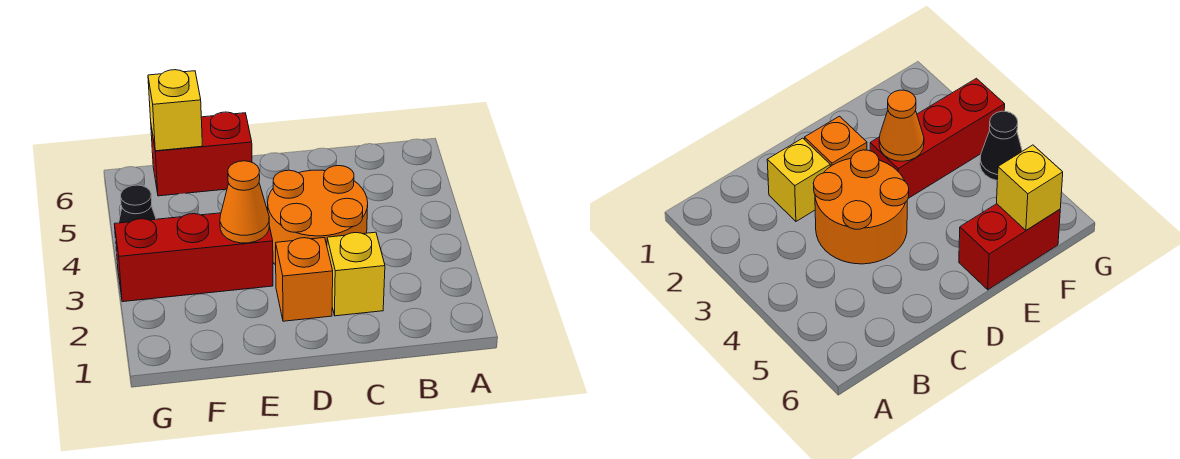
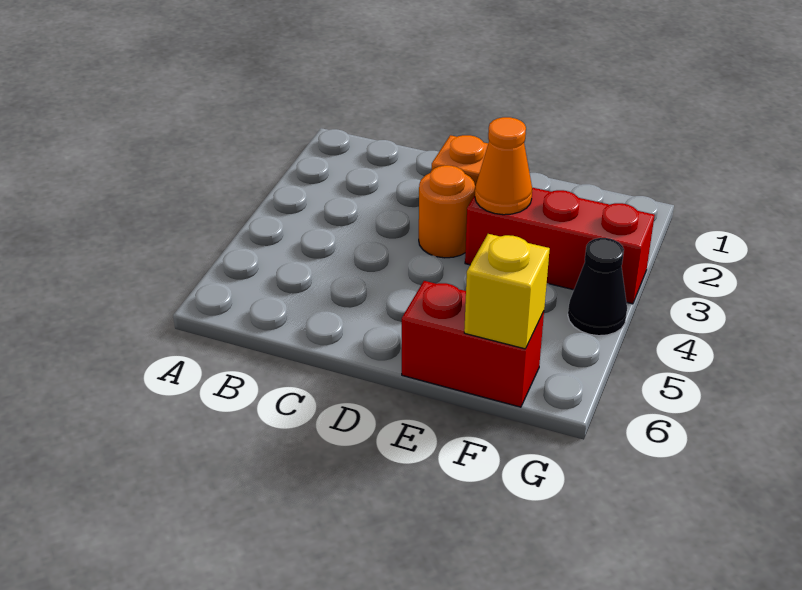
yellow 1x1 brick [327,232,385,316] -> none
orange 2x2 round brick [268,166,368,265] -> orange 1x1 round brick [419,165,475,258]

